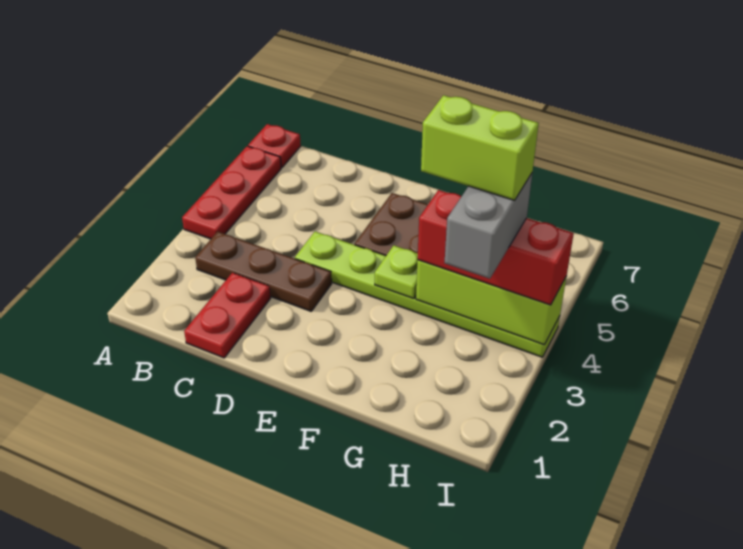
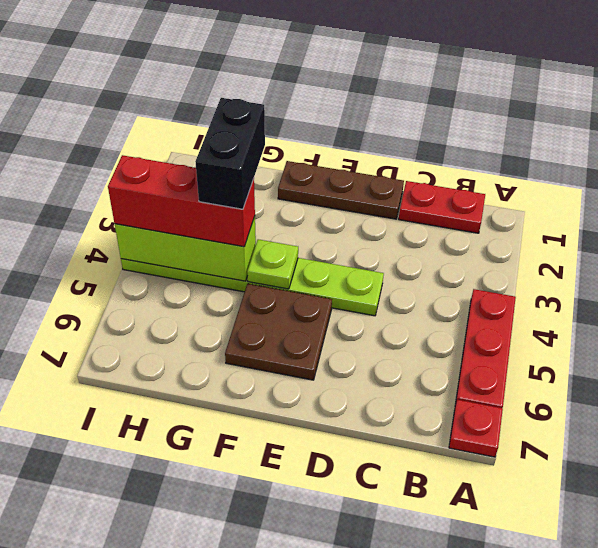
brown 1x3 plate [195,232,332,311] -> brown 1x3 plate moved to [278,161,404,219]
red 1x2 plate [184,273,271,358] -> red 1x2 plate turned to [399,181,485,233]
none -> black 1x2 brick [195,98,265,209]
lime 1x2 brick [421,95,539,200] -> none
grey 1x2 brick [445,174,532,279] -> none

